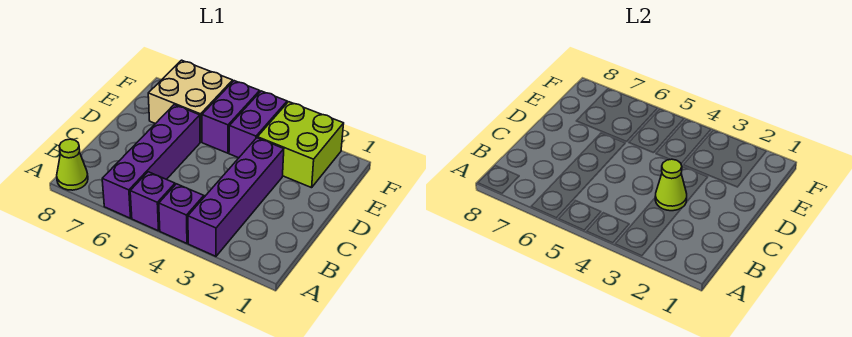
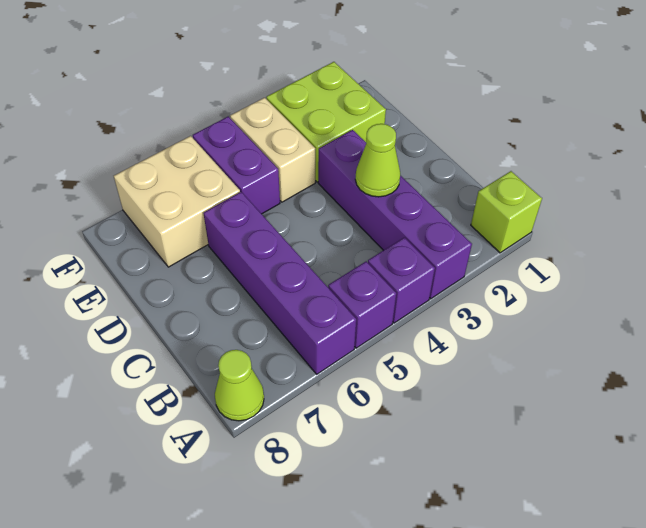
none -> lime 1x1 brick [471,171,542,253]
purple 1x2 brick [229,91,287,158] -> tan 1x2 brick [230,98,315,202]

